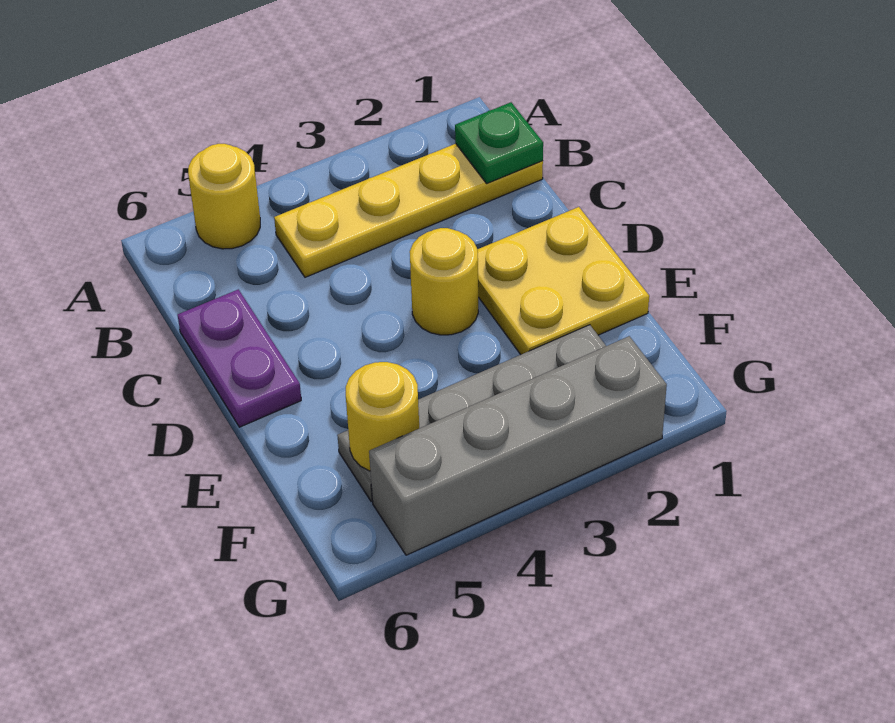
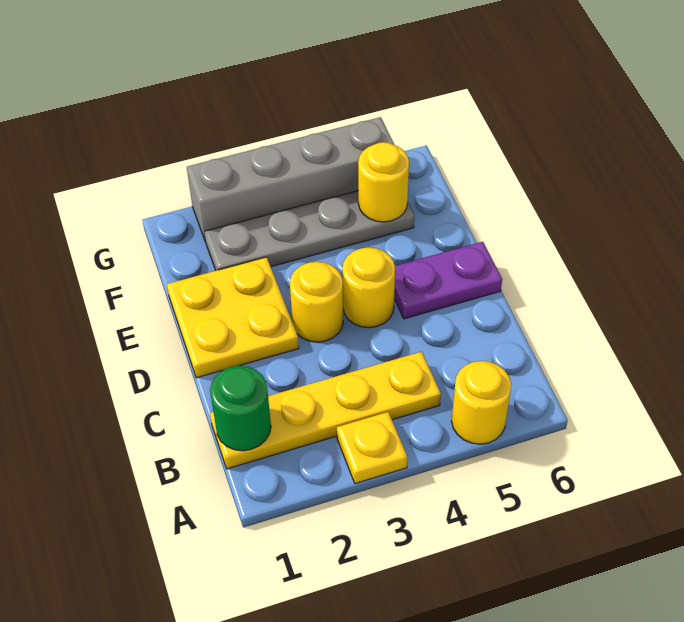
none -> yellow 1x1 plate [337,412,407,484]
green 1x1 plate [455,102,543,183] -> green 1x1 round brick [210,366,271,451]
purple 1x2 plate [178,289,301,427] -> purple 1x2 plate turned to [394,242,502,319]
none -> yellow 1x1 round brick [342,247,395,328]

